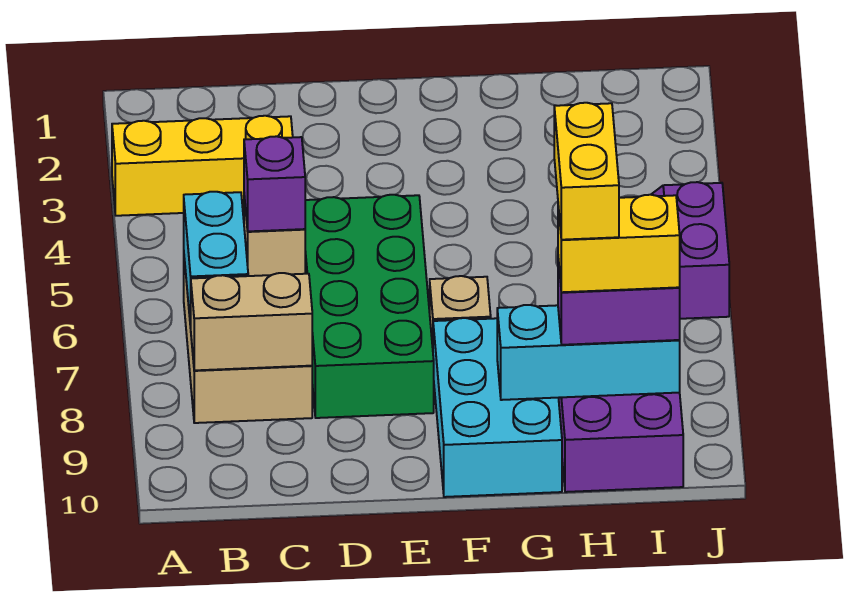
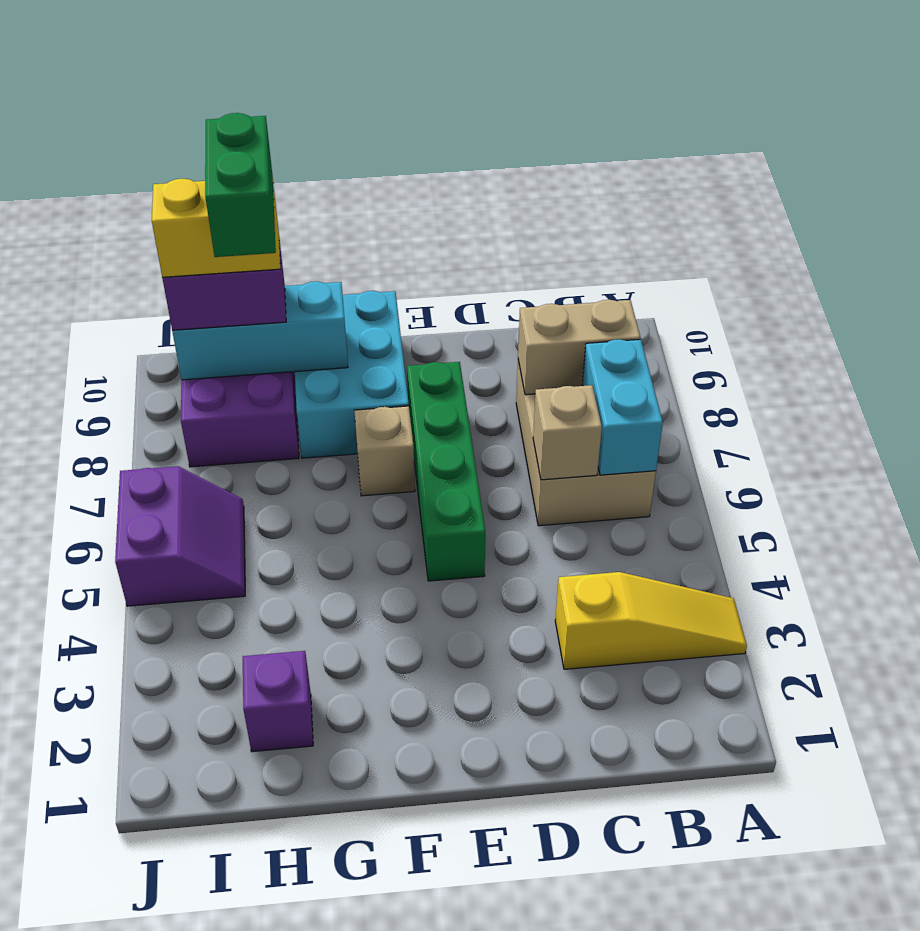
yellow 1x3 brick [112,116,293,216] -> yellow 1x3 slope [555,572,747,669]
purple 1x1 brick [244,136,305,231] -> purple 1x1 brick moved to [243,651,313,752]
green 2x4 brick [305,195,434,418] -> green 1x4 brick [407,362,485,581]
yellow 1x2 brick [554,103,619,240] -> green 1x2 brick [205,113,276,257]

